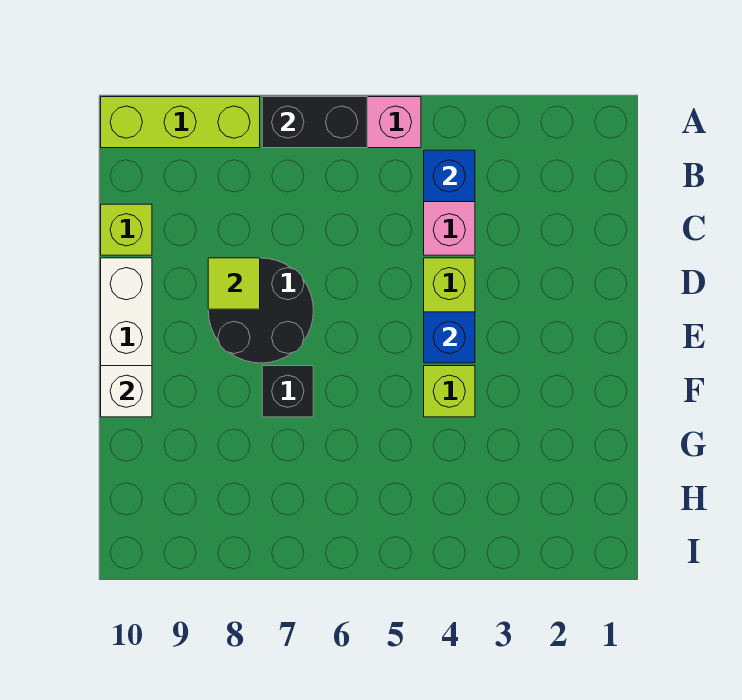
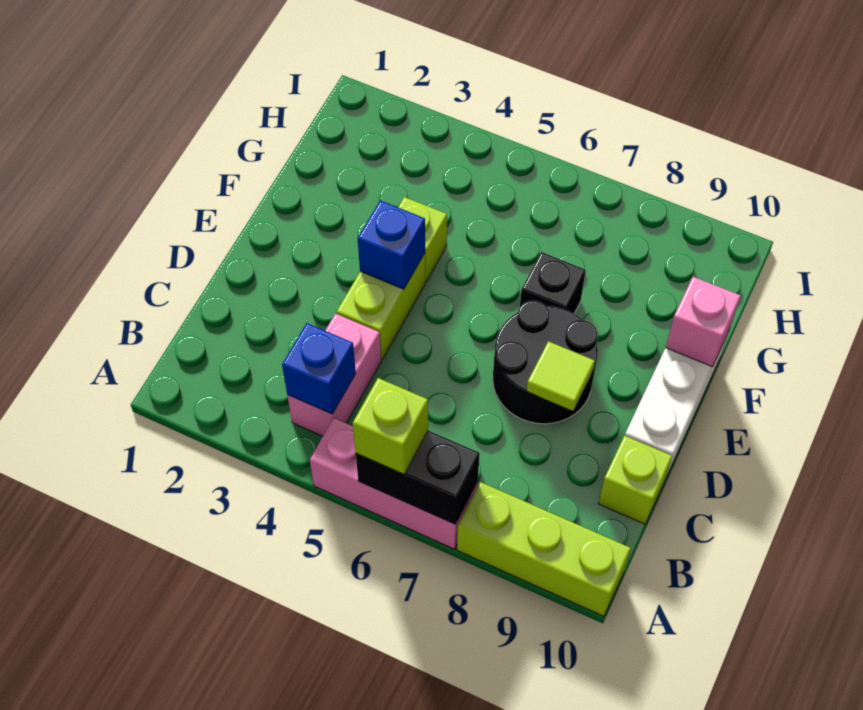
none -> lime 1x1 brick [353,378,428,474]
white 1x1 brick [101,366,152,417] -> pink 1x1 brick [666,277,741,367]

